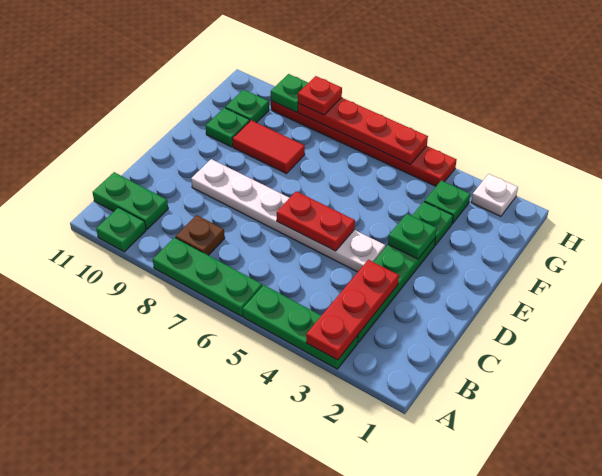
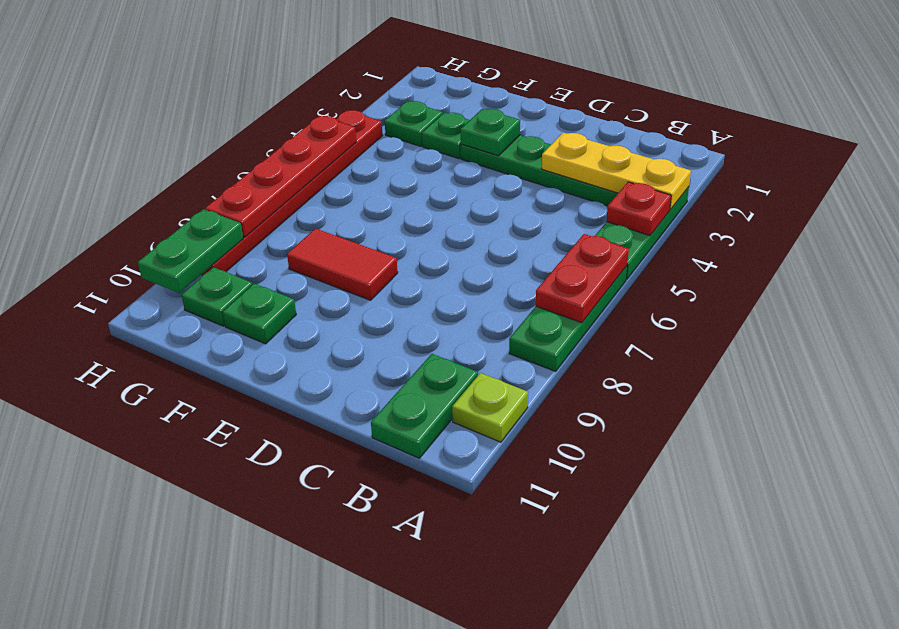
red 1x3 plate [306,260,399,360] -> yellow 1x3 plate [542,133,691,209]
green 1x1 plate [96,208,146,252] -> lime 1x1 plate [452,373,528,442]
brown 1x1 plate [176,215,225,255] -> none
white 1x6 plate [191,159,385,272] -> none
red 1x2 plate [277,191,355,251] -> red 1x2 plate moved to [536,234,629,323]
red 1x2 tile [232,120,305,174] -> red 1x2 tile turned to [287,229,398,300]
white 1x1 plate [471,174,518,216] -> none
red 1x1 plate [298,76,342,115] -> red 1x1 plate moved to [606,182,671,236]
green 1x1 plate [271,74,308,112] -> green 1x2 plate [138,209,243,293]

